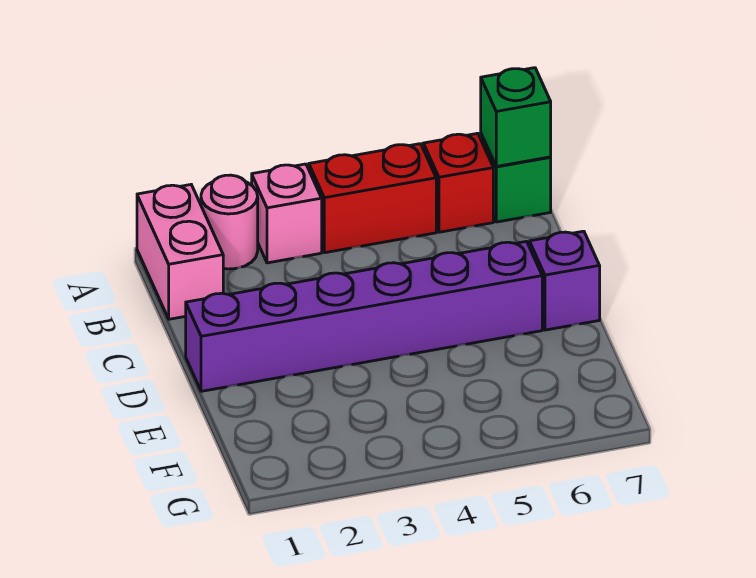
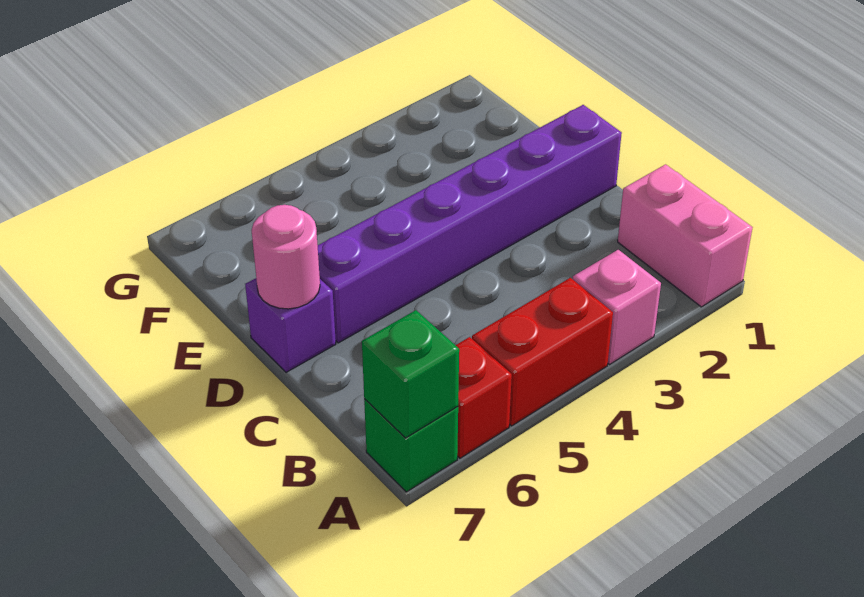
pink 1x1 round brick [201,175,258,269] -> pink 1x1 round brick moved to [252,205,320,309]

